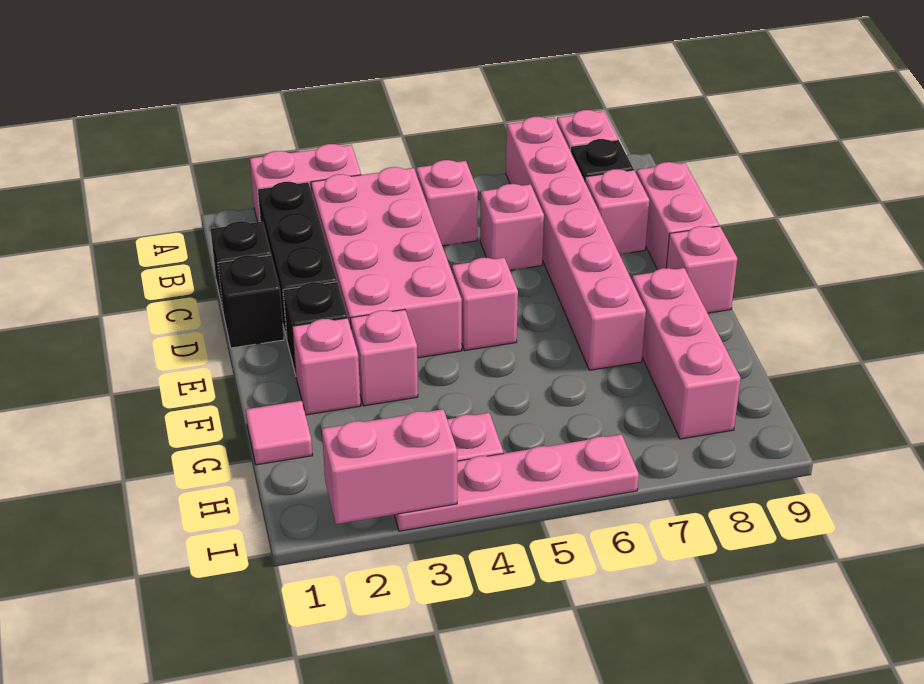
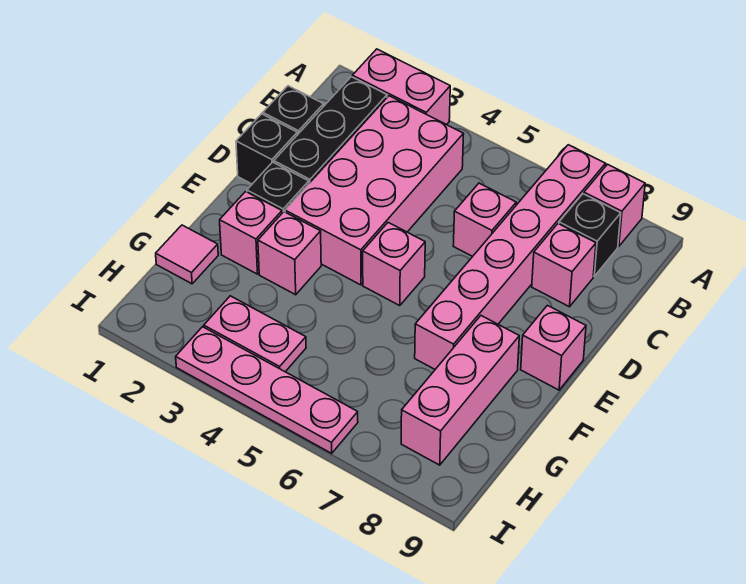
pink 1x1 brick [416,160,478,246] -> none
pink 1x2 brick [636,162,719,270] -> none
pink 1x2 brick [322,409,457,524] -> none

